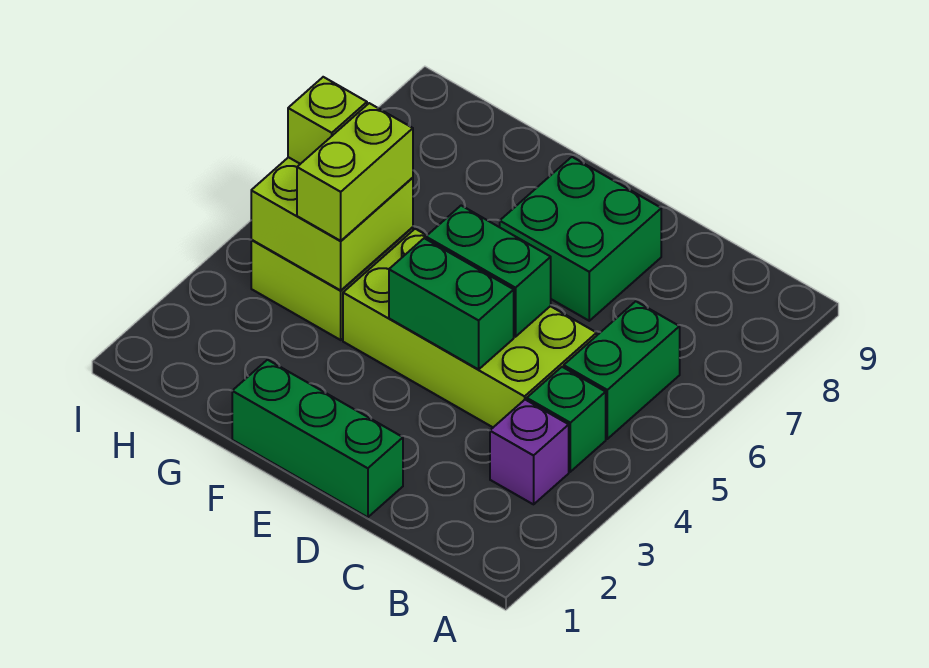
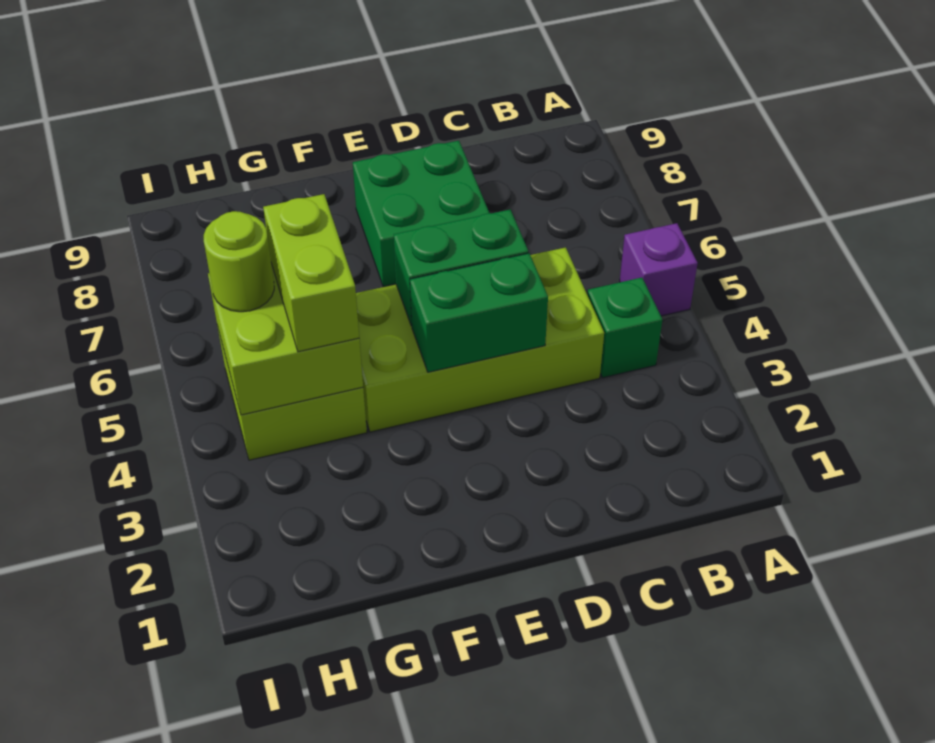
purple 1x1 brick [490,400,569,504] -> purple 1x1 brick moved to [620,223,698,316]
green 1x2 brick [564,301,680,439] -> none
green 1x3 brick [232,360,403,517] -> none
lime 1x1 brick [288,77,367,164] -> lime 1x1 round brick [204,211,274,312]

